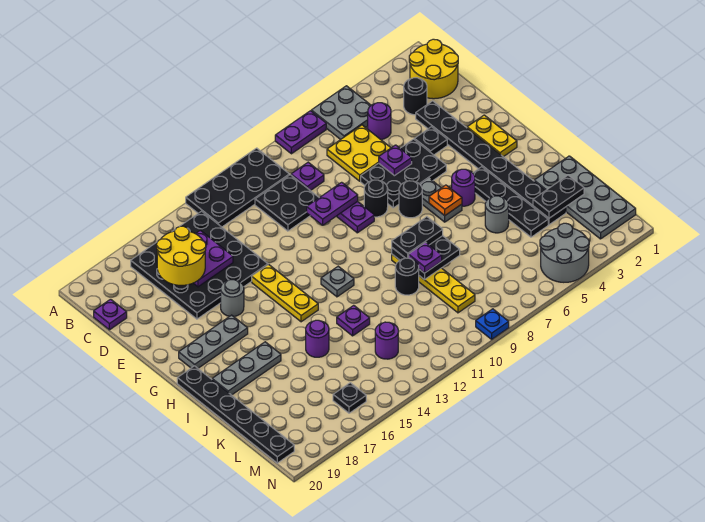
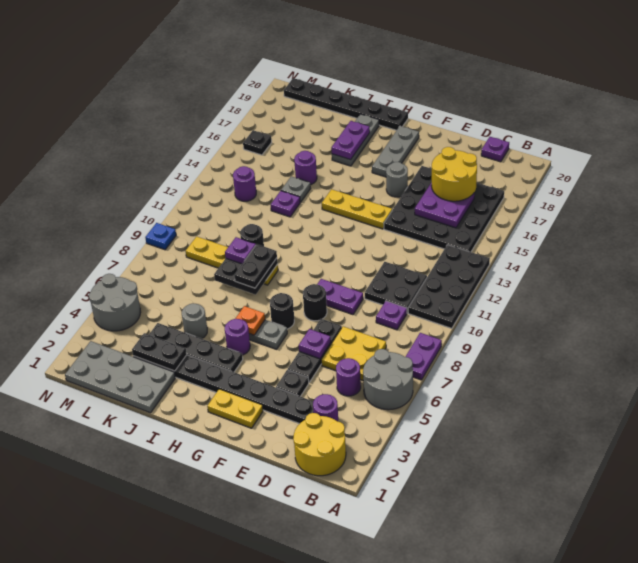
grey 2x2 plate [311,86,371,140] -> grey 2x2 round brick [363,349,413,410]
black 1x1 round brick [404,78,427,115] -> purple 1x1 round brick [313,394,338,422]
black 2x3 plate [361,139,446,208] -> black 1x3 plate [288,319,342,382]
purple 1x2 plate [307,182,358,225] -> purple 1x2 plate moved to [331,121,370,160]
grey 1x1 plate [321,266,354,297] -> grey 1x1 plate moved to [281,176,310,202]
black 1x2 plate [533,175,584,218] -> black 1x2 plate turned to [132,333,187,371]

